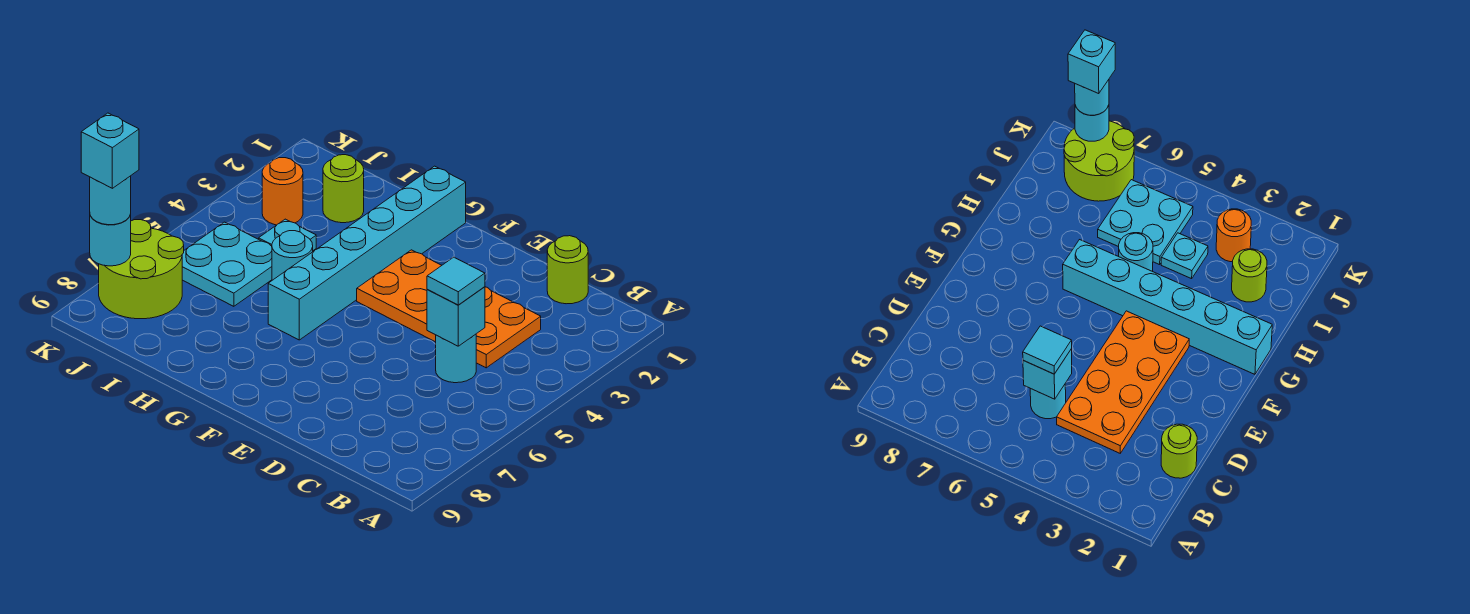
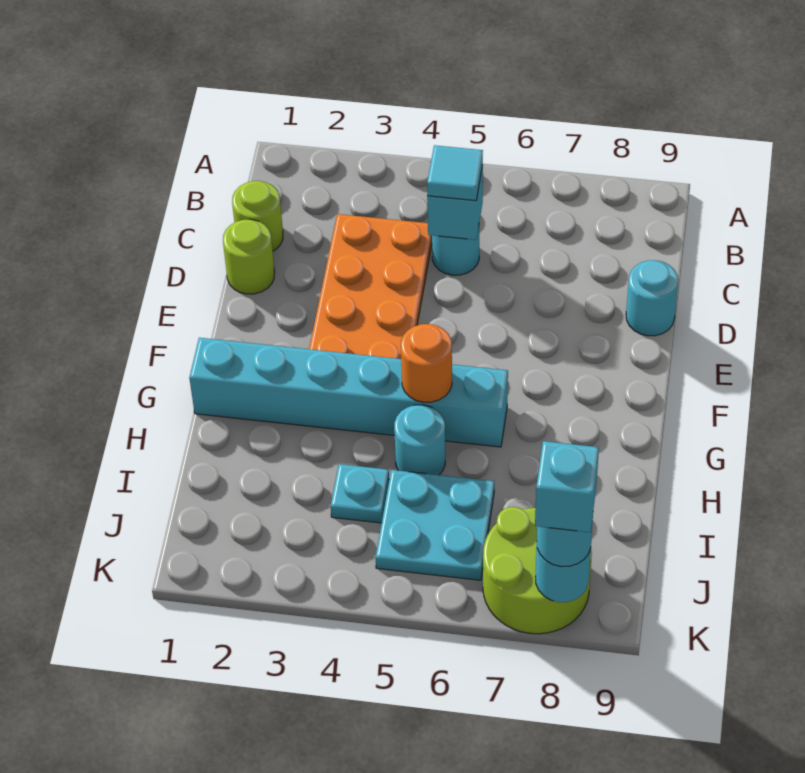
none -> cyan 1x1 round brick [626,260,678,336]
lime 1x1 round brick [323,155,364,223] -> lime 1x1 round brick moved to [223,219,275,294]
orange 1x1 round brick [262,158,303,225] -> orange 1x1 round brick moved to [401,324,452,402]

